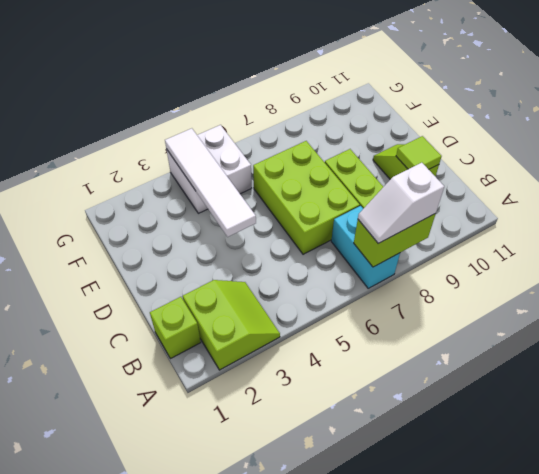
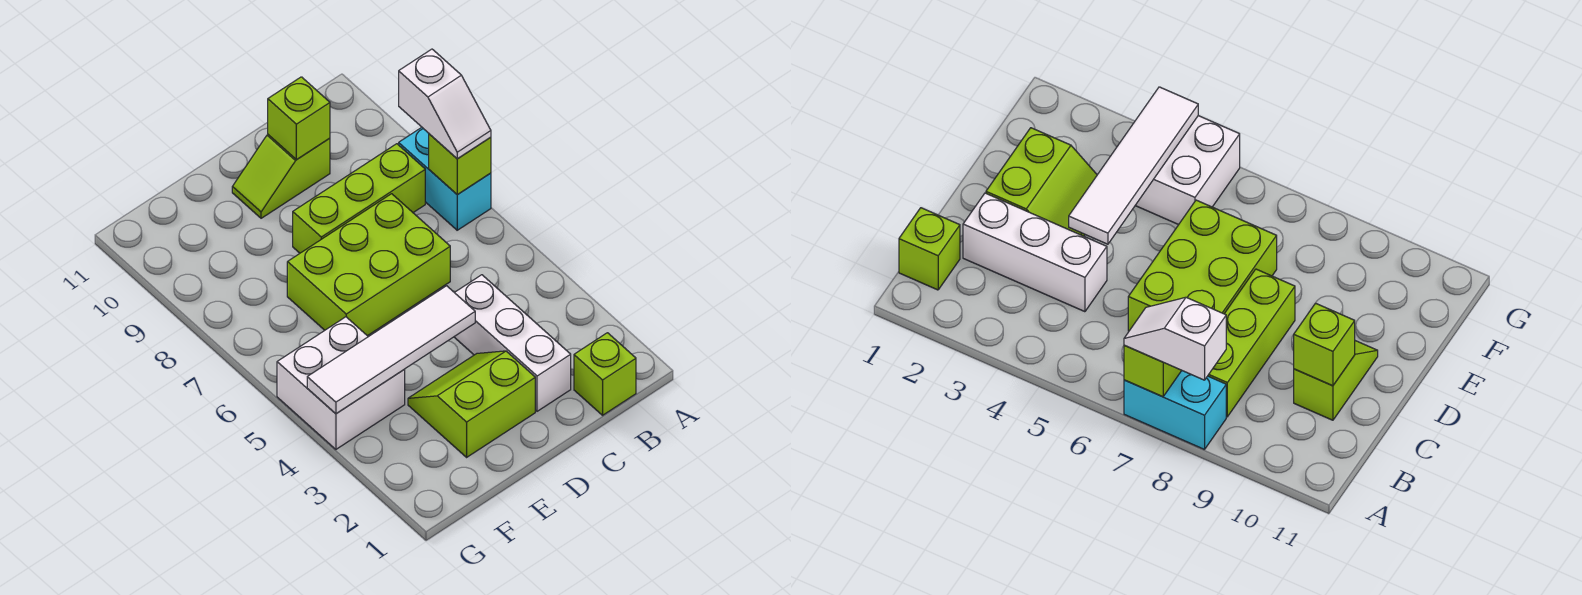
lime 2x2 slope [183,280,280,370] -> lime 2x2 slope moved to [408,351,535,457]
cyan 1x2 brick [331,206,400,288] -> cyan 1x2 brick turned to [399,127,491,230]
lime 1x2 brick [354,214,435,267] -> lime 1x1 brick [429,134,491,195]
none -> white 1x3 brick [454,275,571,411]
lime 1x1 tile [396,136,442,169] -> lime 1x1 brick [268,77,330,160]

